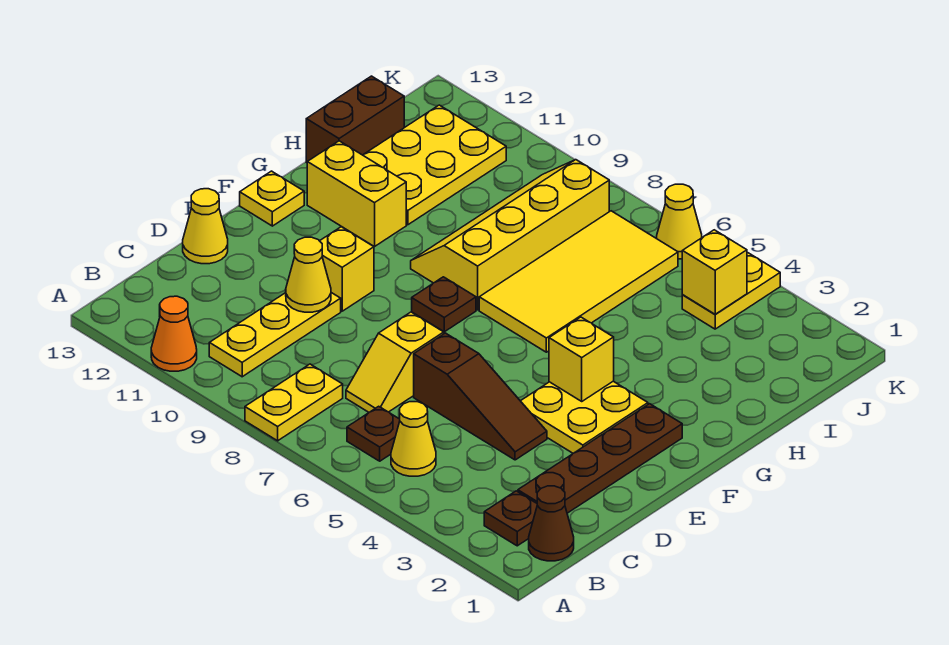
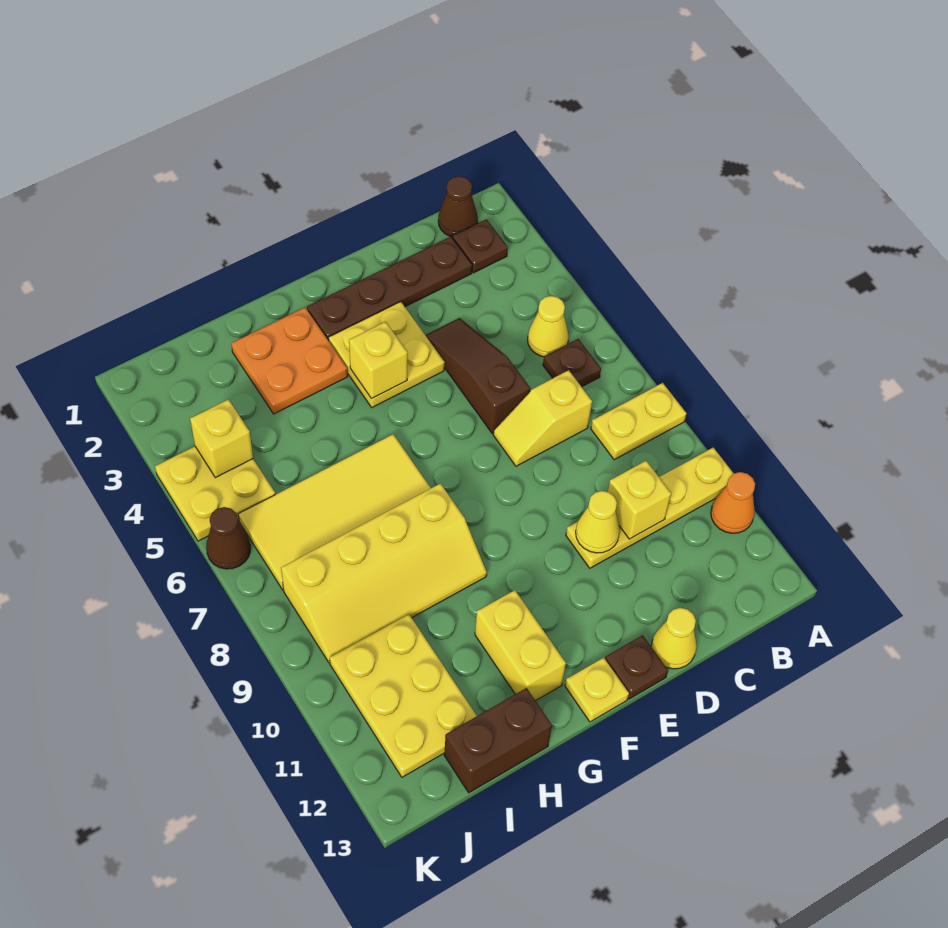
yellow 1x3 plate [209,293,341,377] -> yellow 1x4 plate [566,448,734,568]
yellow 1x2 slope [346,312,444,412] -> yellow 1x2 slope turned to [493,370,592,466]
yellow 1x1 brick [320,227,374,311] -> yellow 1x1 brick moved to [608,461,671,539]
brown 1x1 plate [412,277,476,332] -> brown 1x1 plate moved to [605,635,668,699]
none -> orange 2x2 plate [231,308,348,414]
yellow 2x3 plate [363,105,506,225] -> yellow 2x3 plate turned to [330,614,477,777]
yellow 1x2 plate [682,253,780,329] -> yellow 2x2 plate [155,446,275,541]
yellow 1x1 cone [657,184,702,259] -> brown 1x1 cone [206,507,250,569]

